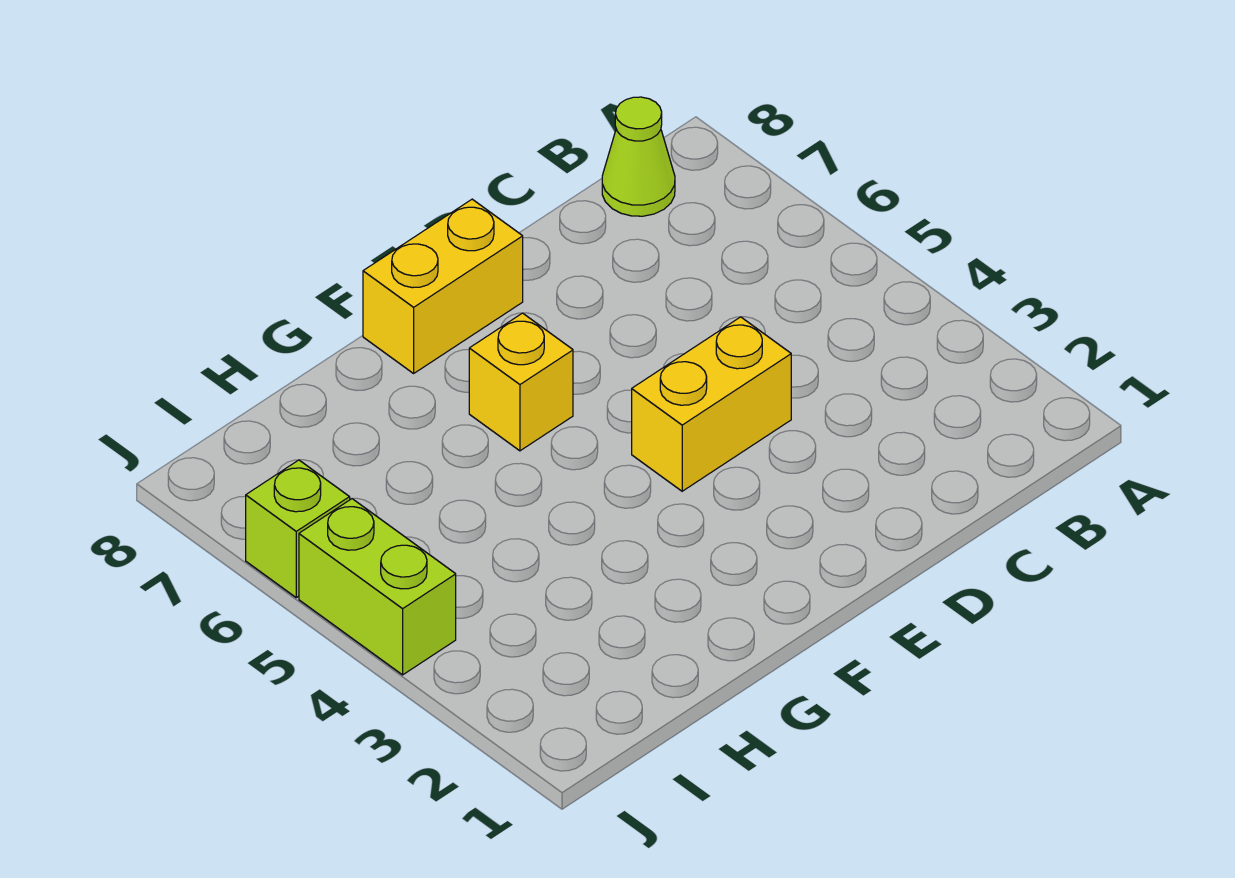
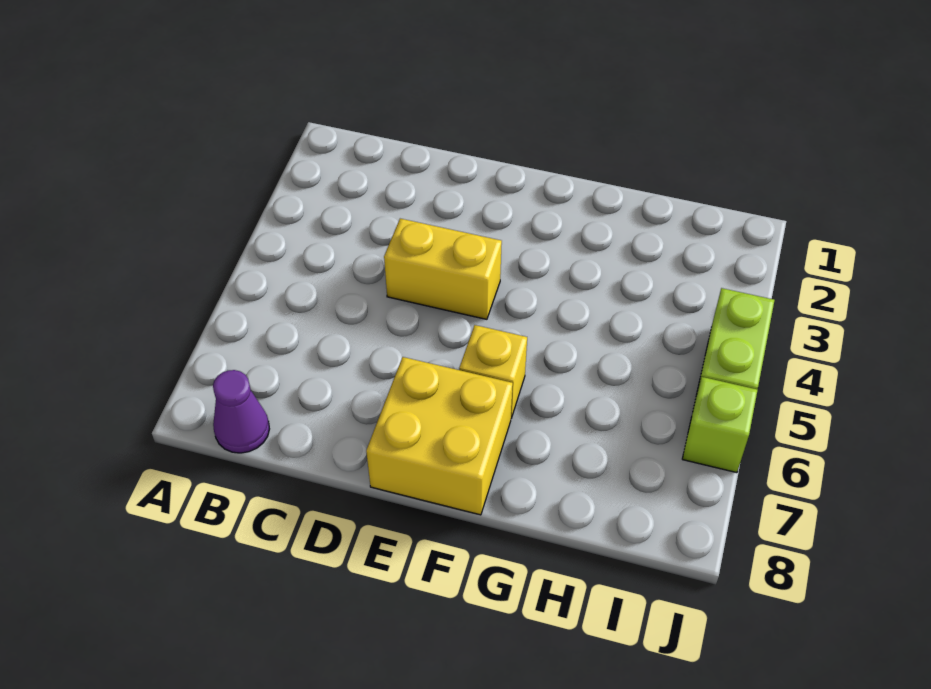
lime 1x1 cone [602,97,675,216] -> purple 1x1 cone [213,370,269,453]
yellow 1x2 brick [363,199,523,373] -> yellow 2x2 brick [366,357,513,515]

